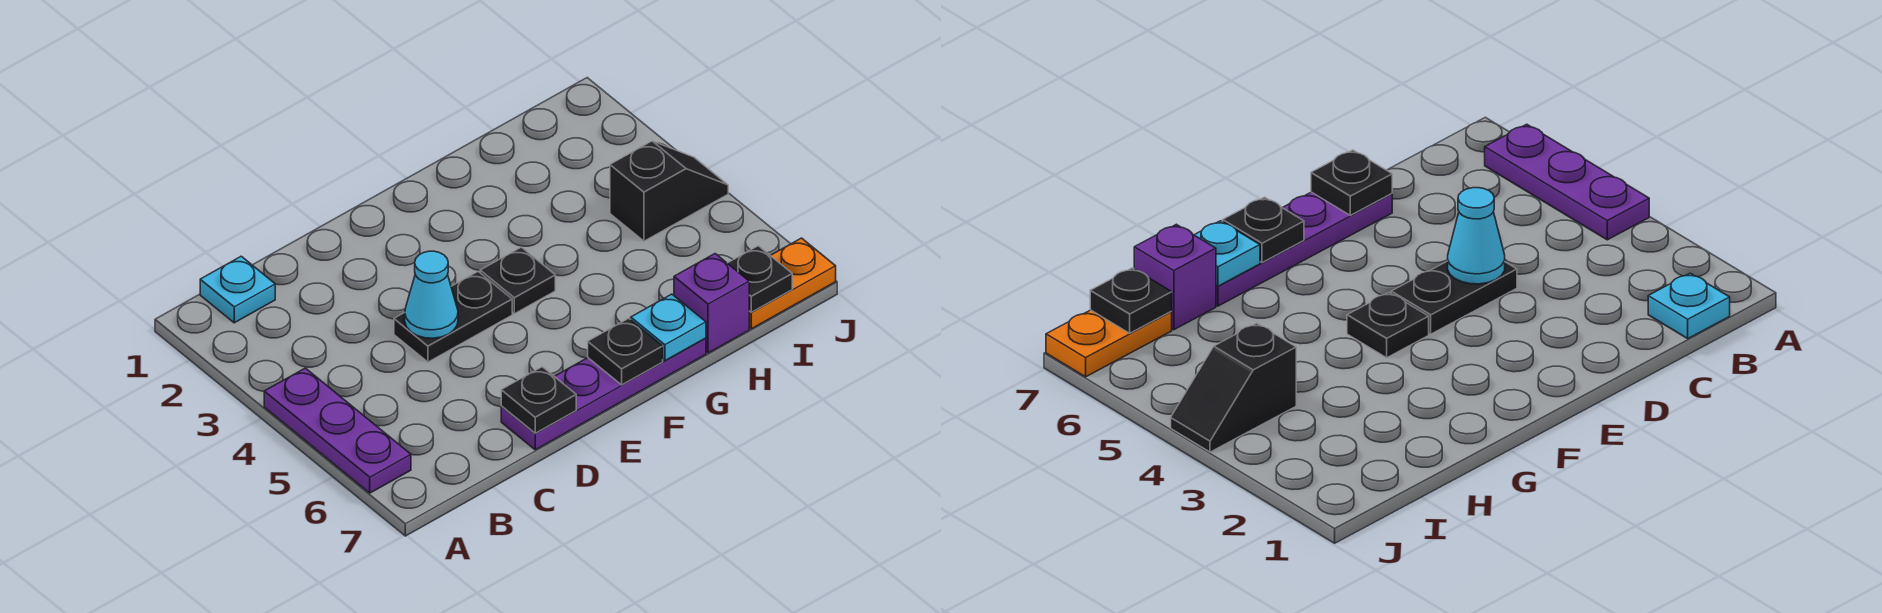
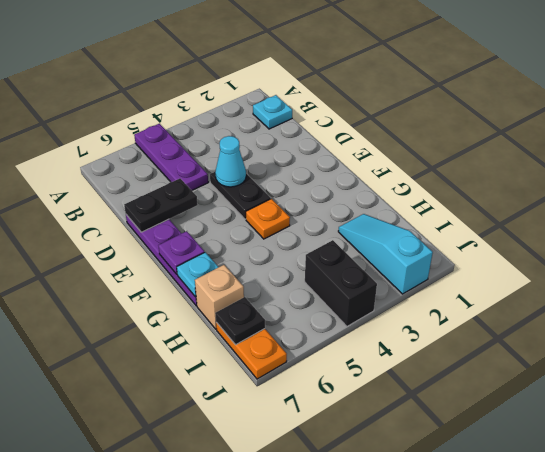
purple 1x3 plate [264,368,411,493] -> purple 1x3 plate turned to [134,124,208,190]
black 1x1 plate [501,367,576,433] -> black 1x2 plate [124,179,198,232]
black 1x1 plate [480,247,555,314] -> orange 1x1 plate [246,199,290,239]
black 1x1 plate [588,318,663,385] -> purple 1x1 plate [158,231,205,274]
none -> cyan 1x3 slope [338,214,433,294]
purple 1x1 brick [674,254,749,353] -> tan 1x1 brick [195,265,244,329]
black 1x2 slope [610,141,728,241] -> black 1x2 brick [305,240,377,326]

